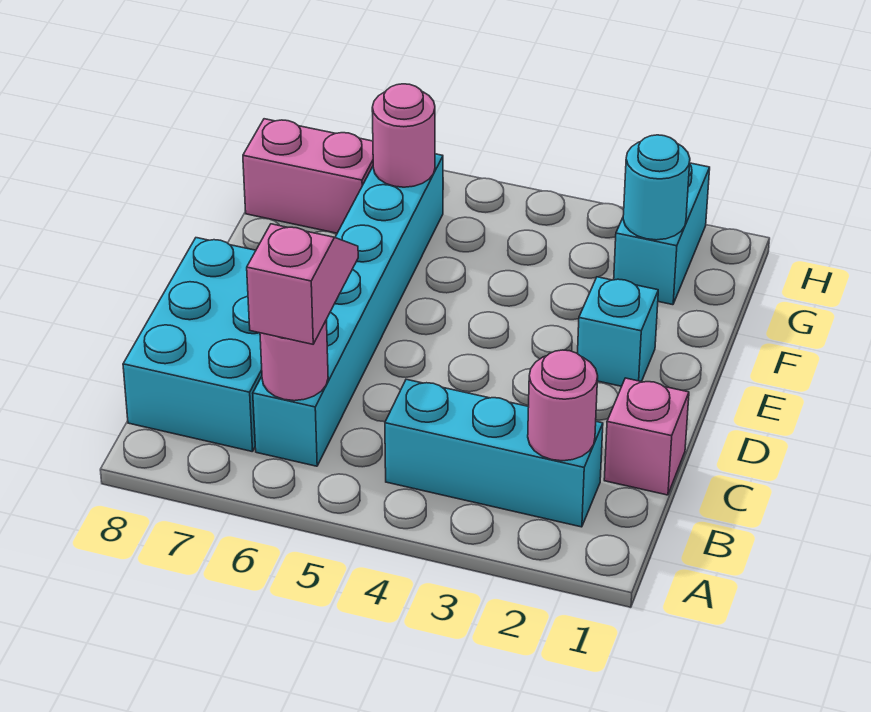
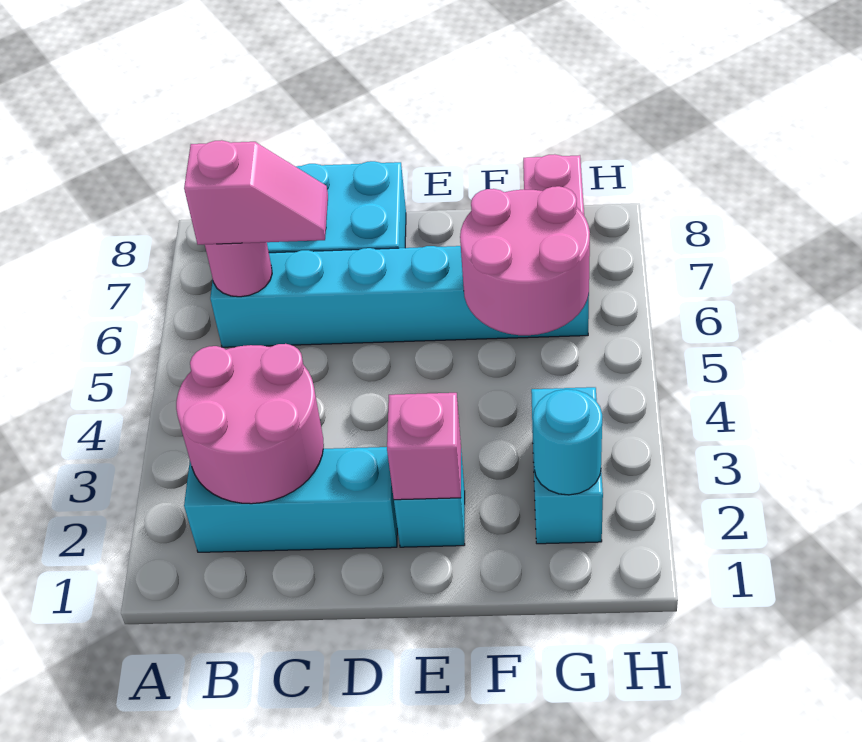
cyan 1x3 brick [385,379,603,527] -> cyan 1x3 brick turned to [184,447,397,552]
pink 1x1 round brick [528,350,598,461] -> pink 2x2 round brick [176,344,324,504]
pink 1x1 brick [604,378,689,495] -> pink 1x1 brick moved to [387,393,461,500]
cyan 1x2 brick [614,163,710,305] -> cyan 1x2 brick turned to [531,387,603,544]
pink 1x1 round brick [372,84,435,187] -> pink 2x2 round brick [460,186,590,335]

